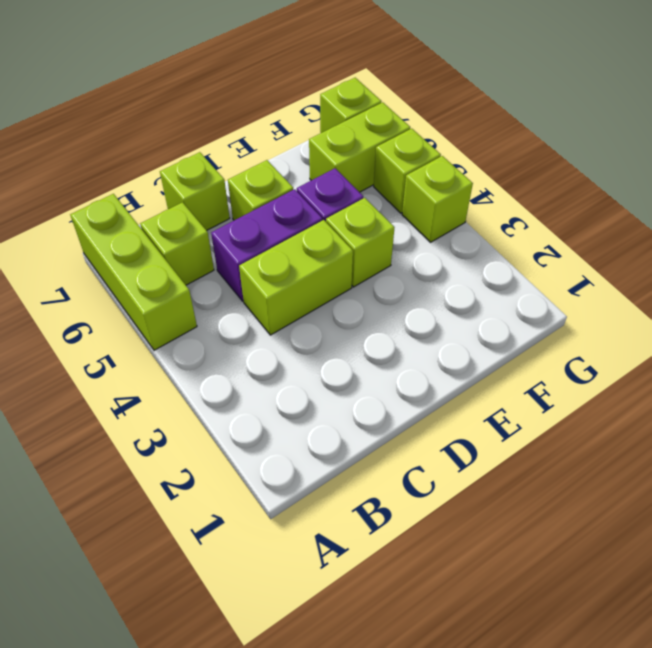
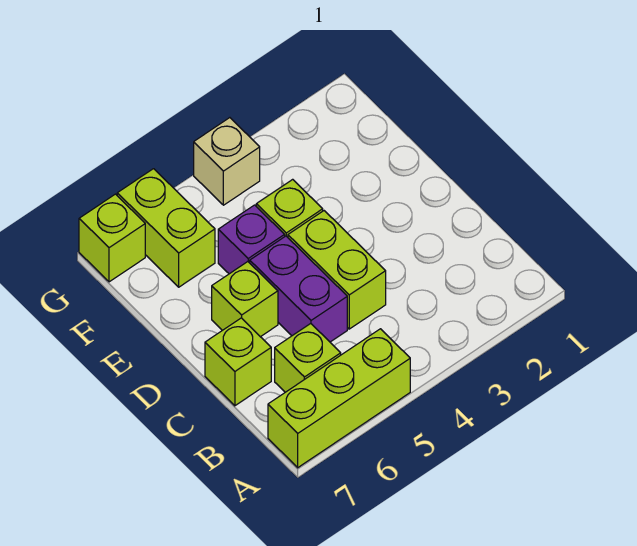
lime 1x1 brick [402,156,473,242] -> tan 1x1 brick [194,118,260,205]
lime 1x1 brick [374,129,441,213] -> none

